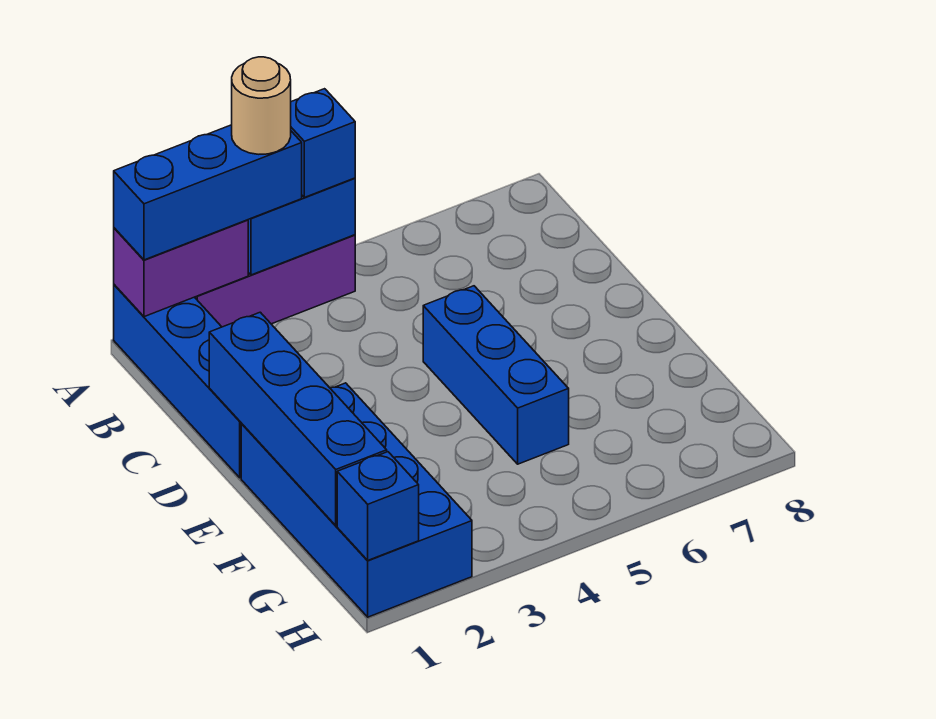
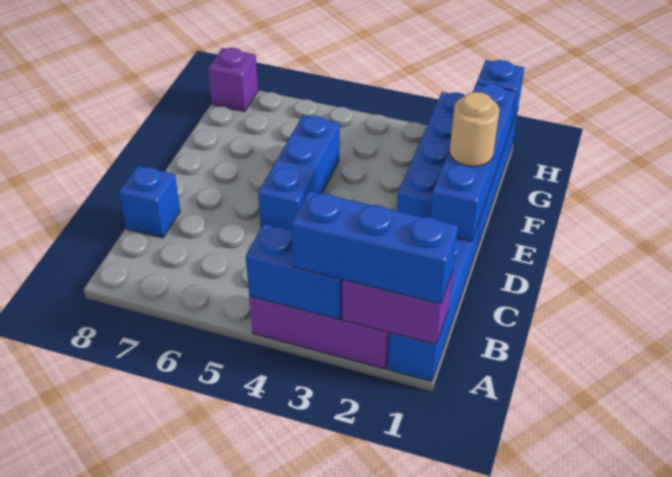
tan 1x1 round brick [232,57,291,154] -> tan 1x1 round brick moved to [450,92,499,167]
blue 1x1 brick [291,89,355,197] -> blue 1x1 brick moved to [119,166,180,238]
none -> purple 1x1 brick [208,48,258,112]

